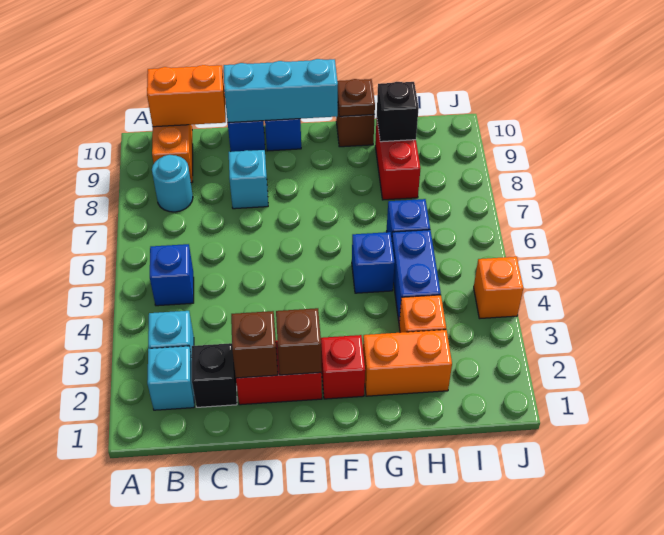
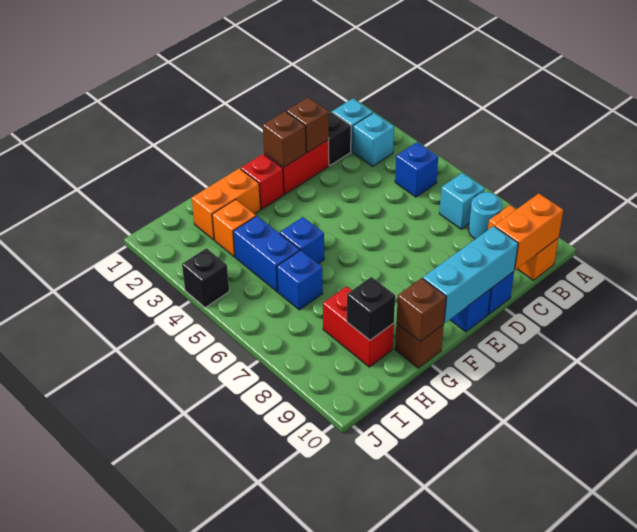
cyan 1x1 brick [229,150,268,209] -> cyan 1x1 brick moved to [439,173,485,229]
brown 1x1 plate [337,79,375,116] -> brown 1x1 brick [396,278,446,342]
orange 1x1 brick [474,257,523,319] -> black 1x1 brick [182,248,229,308]

